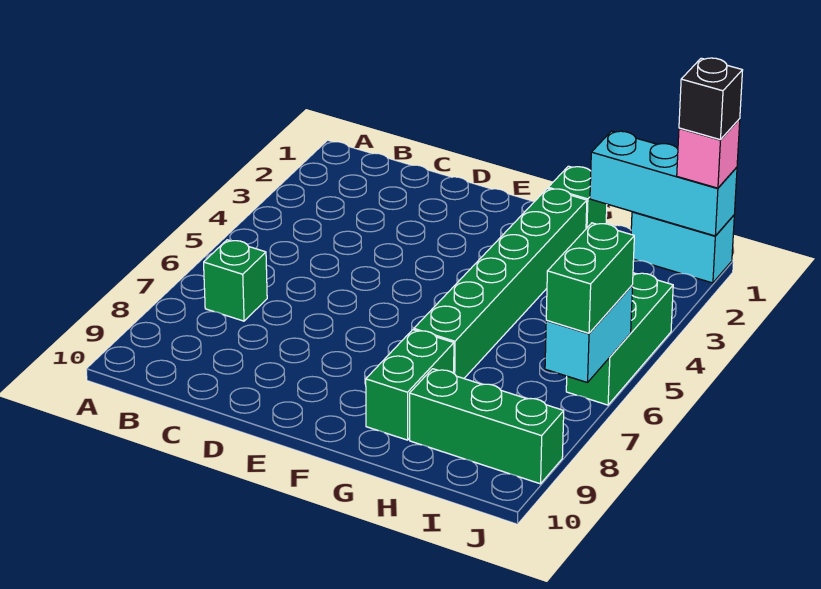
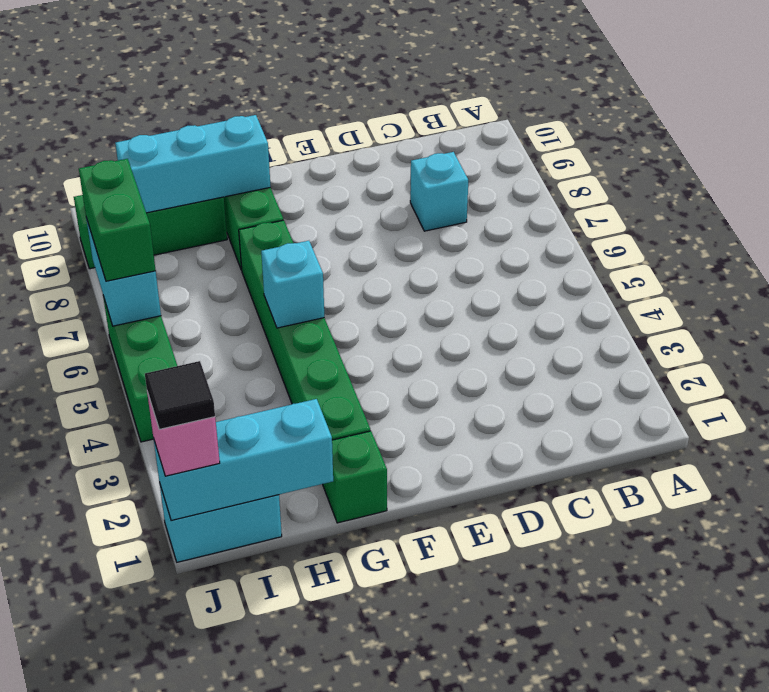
green 1x1 brick [204,240,267,321] -> none
none -> cyan 1x1 brick [410,152,468,231]
none -> cyan 1x1 brick [261,241,324,328]
none -> cyan 1x3 brick [115,115,271,213]
black 1x1 brick [679,58,743,140] -> black 1x1 tile [145,361,215,429]

